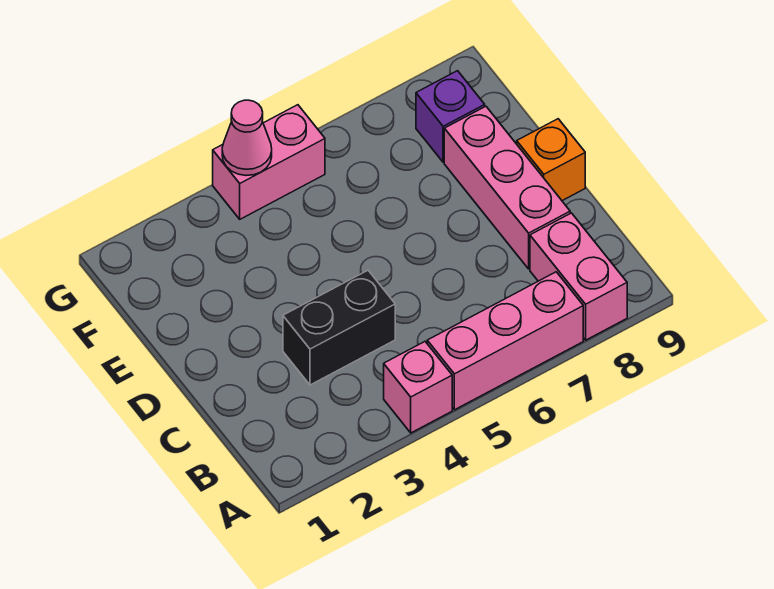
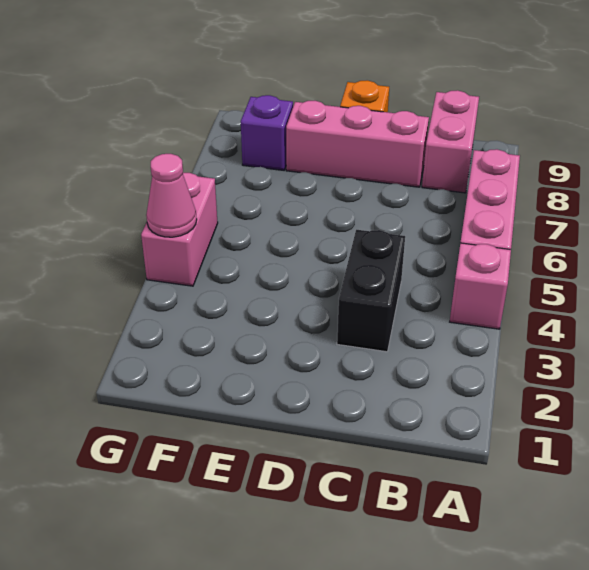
pink 1x2 brick [530,213,627,340] -> pink 1x2 brick turned to [422,90,479,193]

